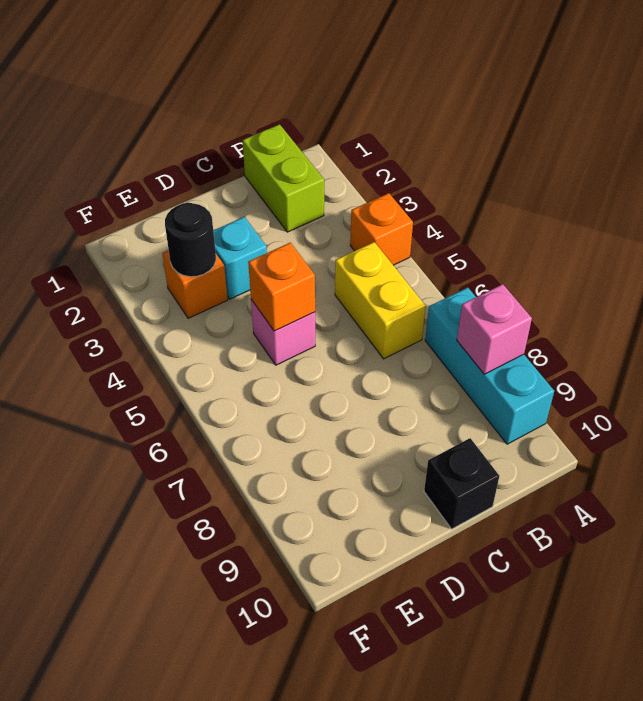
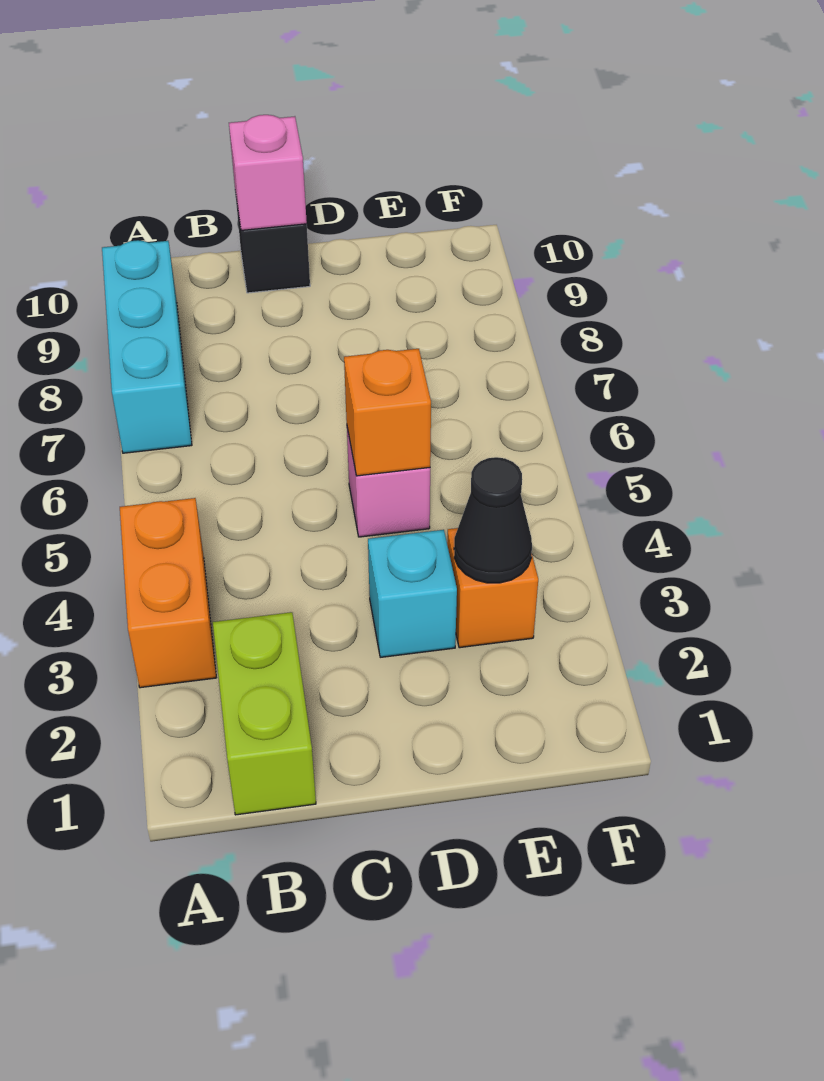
orange 1x1 brick [350,193,413,265] -> orange 1x2 brick [120,498,216,688]
pink 1x1 brick [457,284,532,374] -> pink 1x1 brick moved to [229,115,307,230]
yellow 1x2 brick [335,242,426,359] -> none
black 1x1 round brick [165,203,216,277] -> black 1x1 cone [454,457,532,583]

